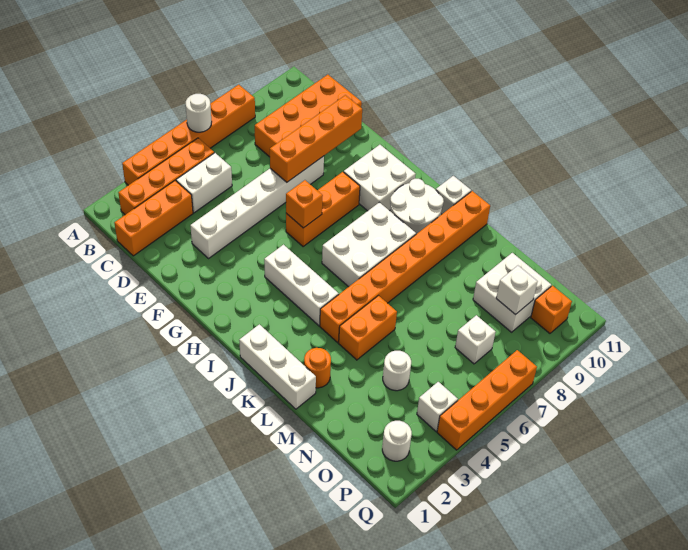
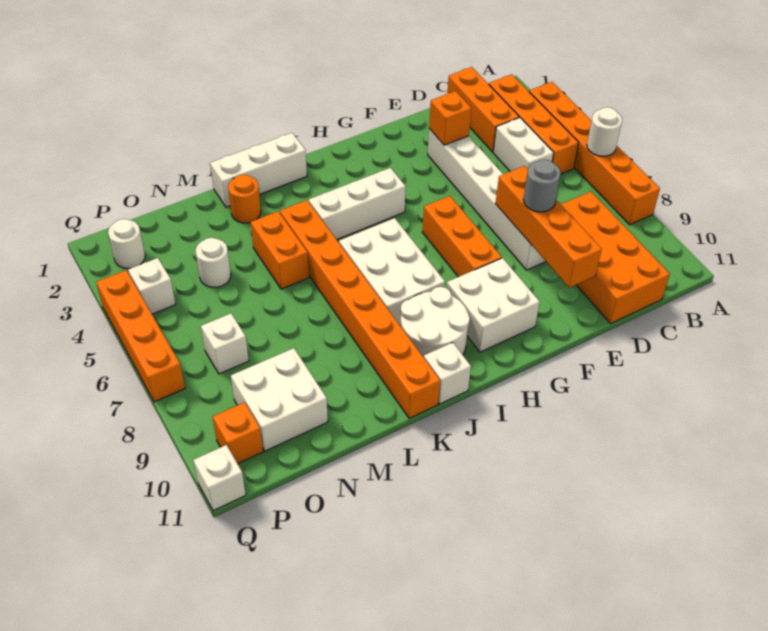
none -> grey 1x1 round brick [523,159,561,212]
orange 1x1 brick [286,180,323,228] -> orange 1x1 brick moved to [429,91,471,145]
white 1x1 brick [496,266,537,315] -> white 1x1 brick moved to [193,445,246,511]

